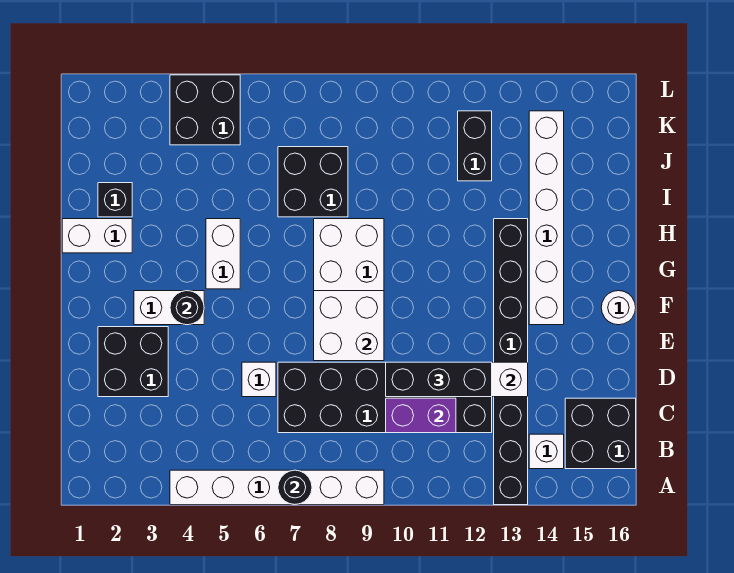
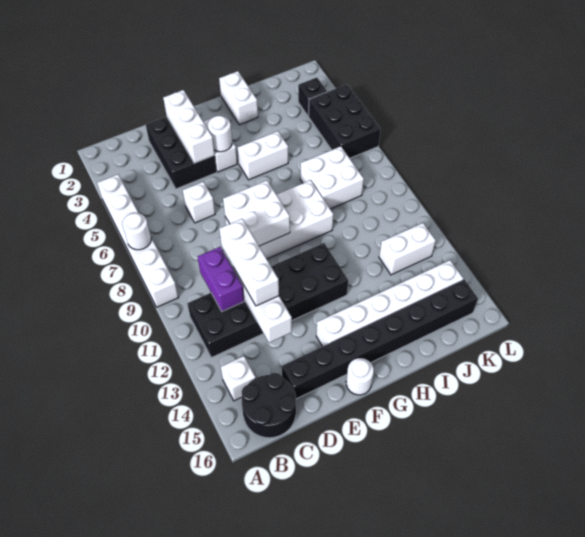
black 1x1 round brick [278,470,312,505] -> white 1x1 round brick [122,213,151,250]
black 1x8 brick [494,219,528,505] -> black 1x8 brick moved to [282,280,478,399]
black 2x2 brick [565,398,636,469] -> black 2x2 round brick [242,373,296,438]
black 2x6 brick [278,362,492,433] -> black 2x6 brick turned to [187,243,348,358]
black 2x2 brick [98,327,168,397] -> black 2x3 brick [146,116,217,189]
black 1x3 brick [386,362,492,397] -> white 1x3 brick [219,219,279,306]
none -> white 1x3 brick [163,90,215,163]
black 1x1 round brick [170,291,204,325] -> white 1x1 round brick [208,116,232,152]
black 1x1 brick [98,183,132,217] -> black 1x1 brick moved to [298,77,327,116]
black 2x2 brick [278,147,348,217] -> white 2x2 brick [300,146,364,209]
black 1x2 brick [458,111,492,181] -> white 1x2 brick [379,223,436,275]
black 2x2 brick [170,75,240,145] -> black 2x3 brick [309,84,381,158]

